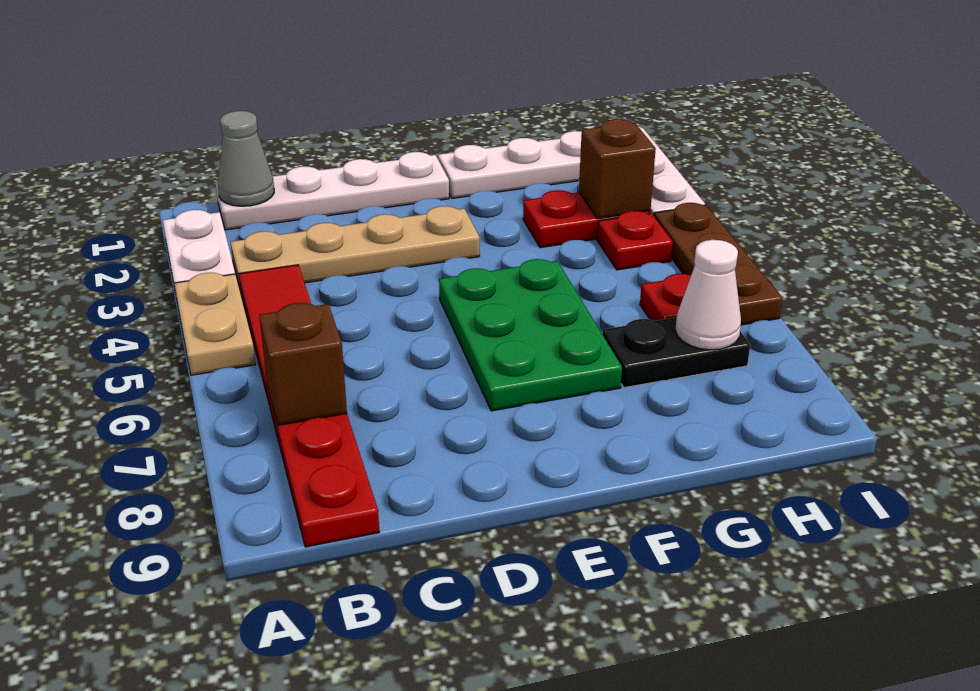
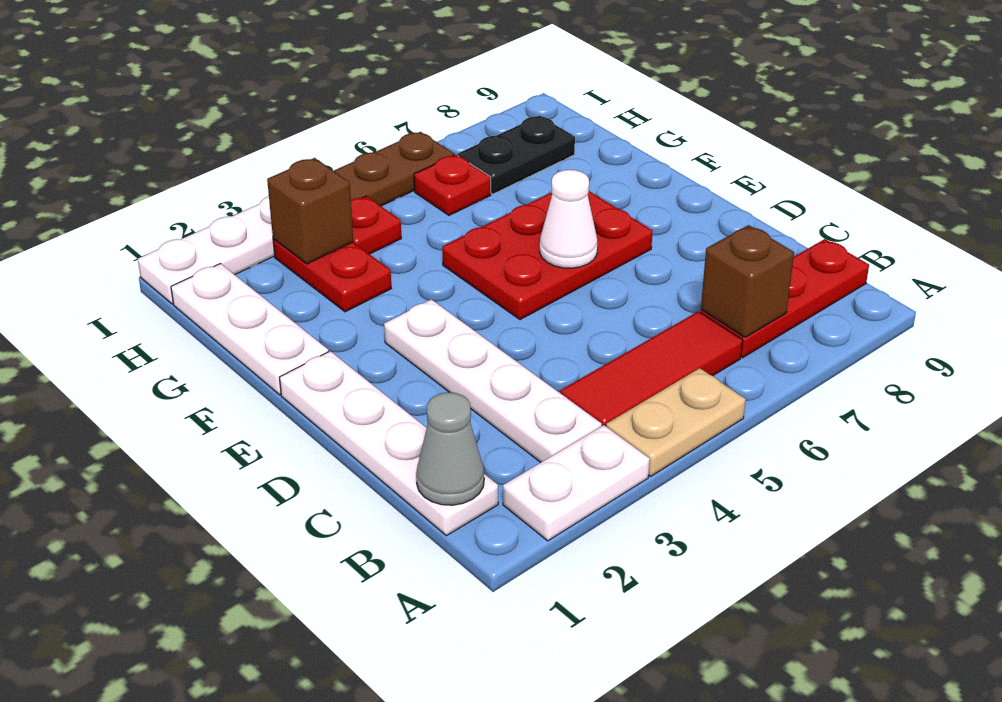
tan 1x4 plate [231,206,480,290] -> white 1x4 plate [384,299,602,462]
green 2x3 plate [439,259,622,411] -> red 2x3 plate [442,191,653,320]
black 1x2 plate [602,317,750,388] -> black 1x2 plate turned to [458,116,575,194]
white 1x1 cone [675,240,741,350] -> white 1x1 cone moved to [540,170,597,268]

